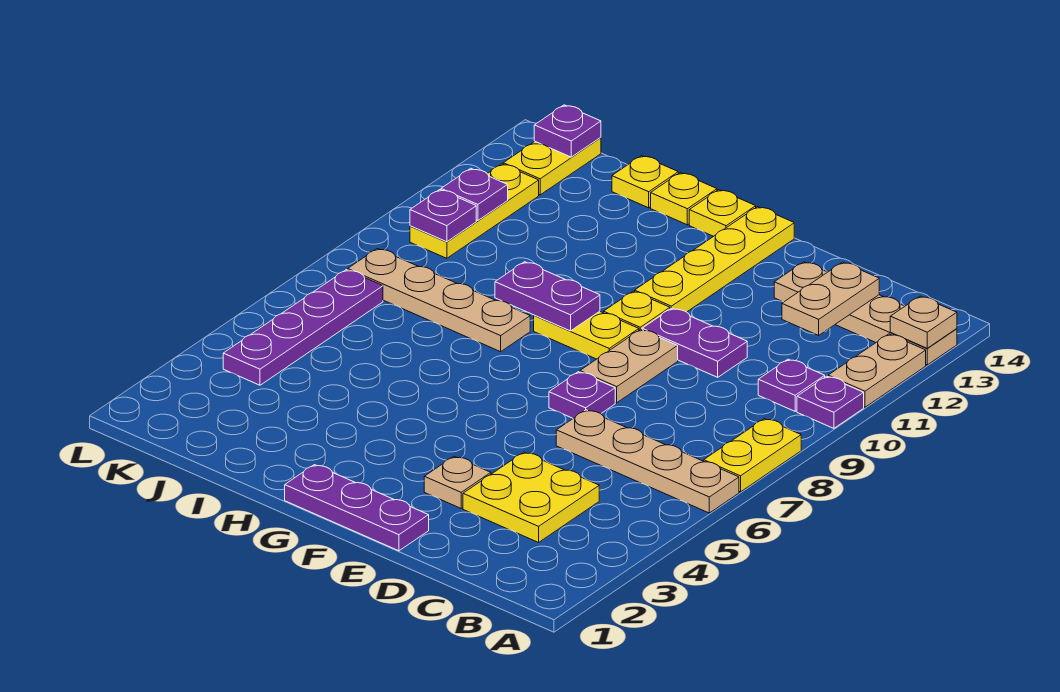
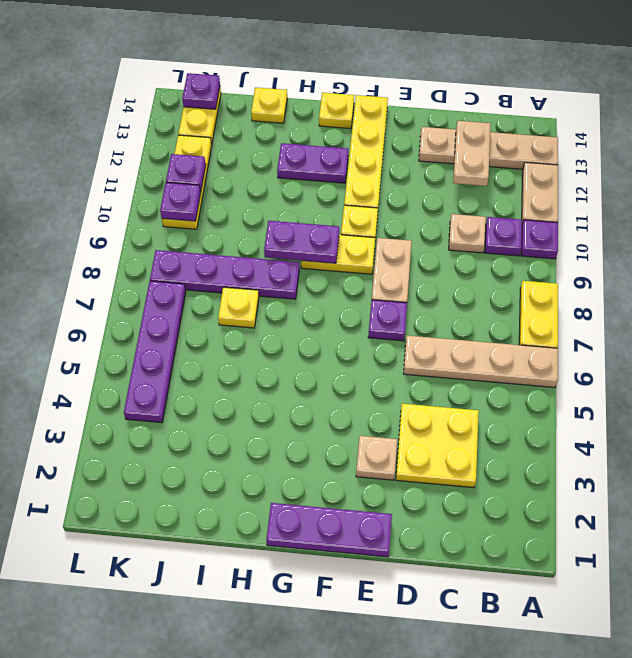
tan 1x1 plate [890,296,957,348] -> tan 1x1 plate moved to [449,214,486,253]
purple 1x2 plate [642,308,747,377] -> purple 1x2 plate moved to [277,143,348,183]
tan 1x4 plate [348,249,530,352] -> purple 1x4 plate [150,250,299,299]
yellow 1x1 plate [651,173,717,225] -> yellow 1x1 plate moved to [218,287,259,328]

